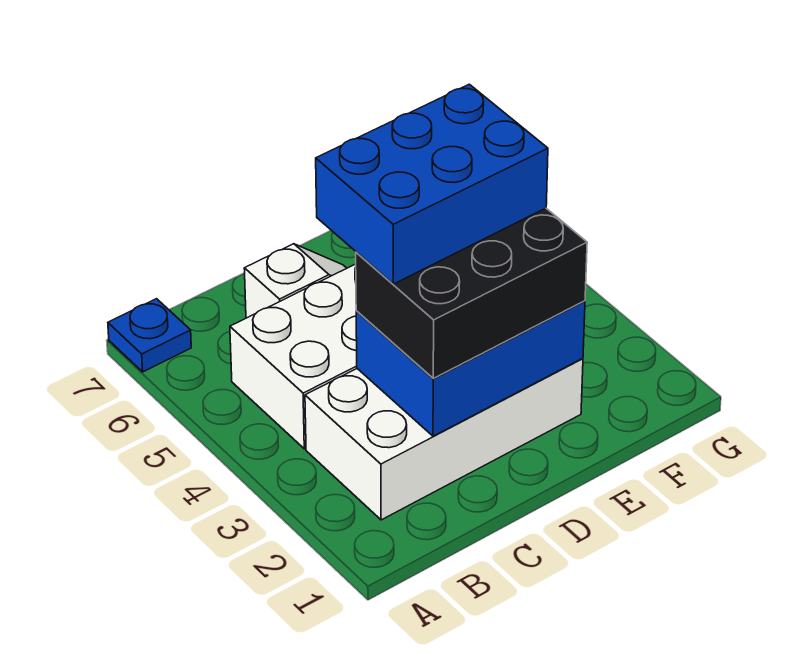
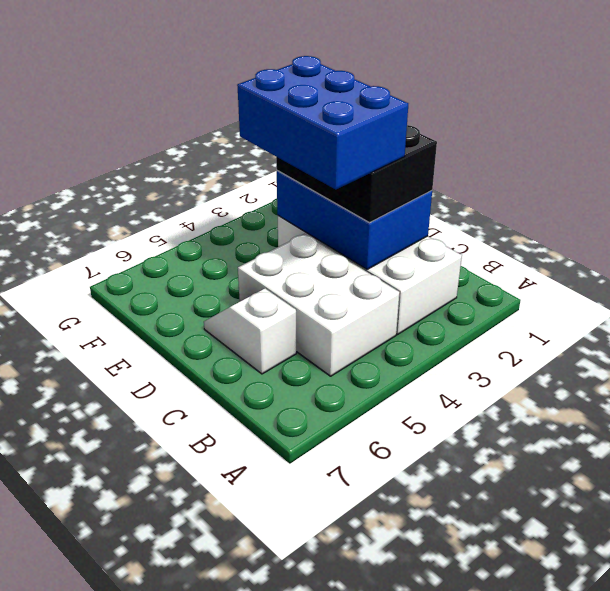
blue 1x1 plate [108,299,191,372] -> none

